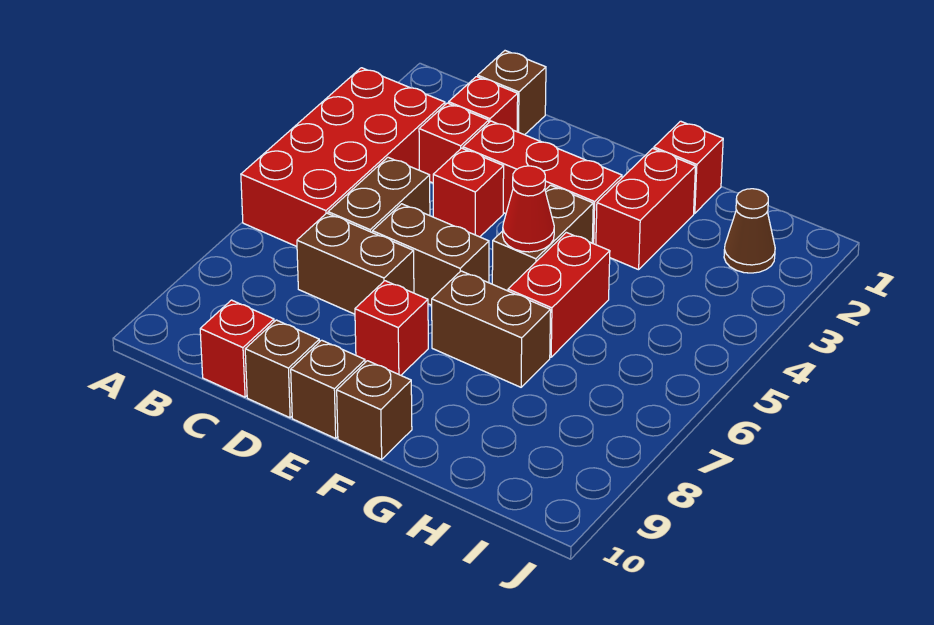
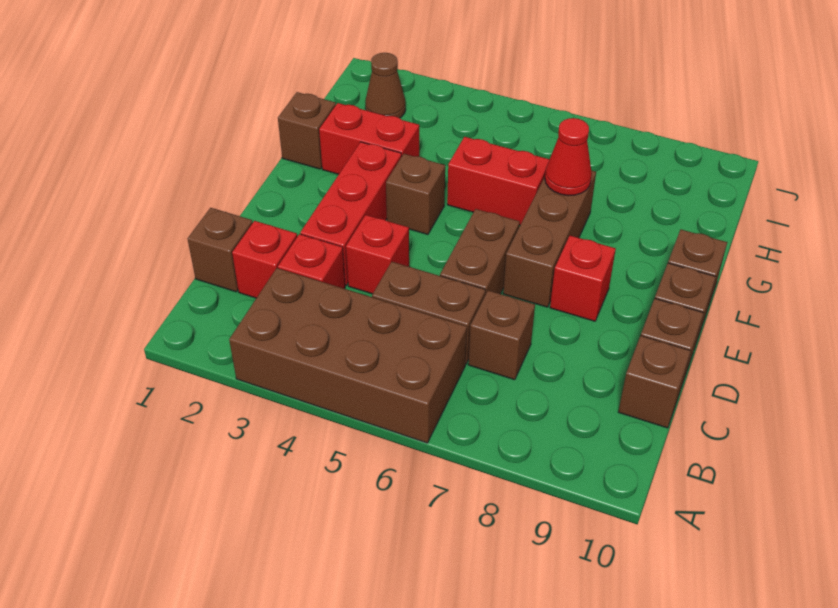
red 2x4 brick [241,68,445,247] -> brown 2x4 brick [229,268,467,443]
brown 1x2 brick [297,213,414,314] -> brown 1x1 brick [468,290,535,380]
red 1x1 brick [200,300,274,397] -> brown 1x1 brick [618,336,691,428]
brown 1x2 brick [492,185,593,291] -> brown 1x1 brick [386,154,445,235]
red 1x1 cone [503,166,554,252] -> red 1x1 cone moved to [545,118,592,196]
brown 1x2 brick [432,271,551,387] -> brown 1x3 brick [503,170,596,307]
red 1x1 brick [654,121,723,213] -> brown 1x1 brick [278,92,336,169]

